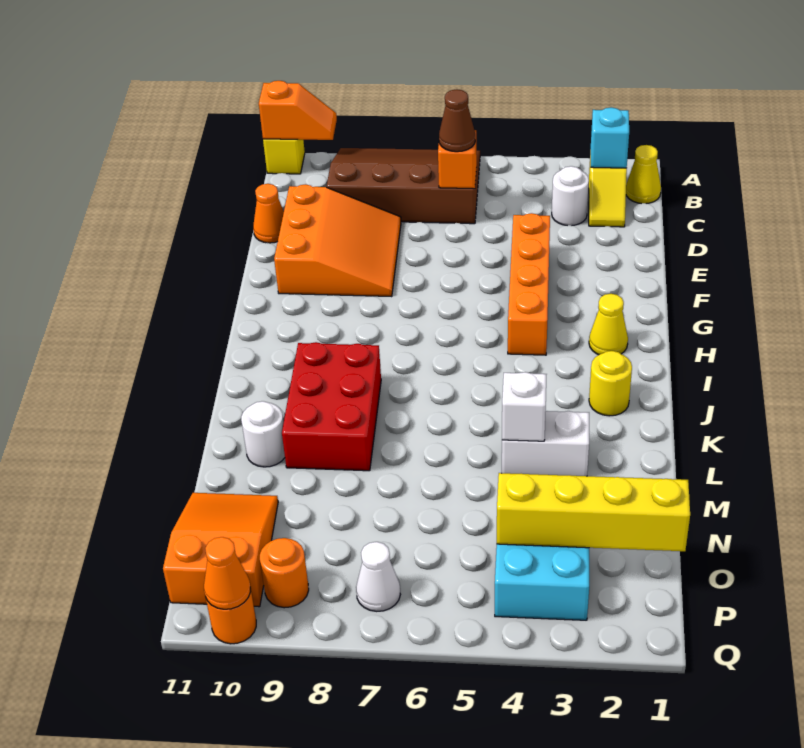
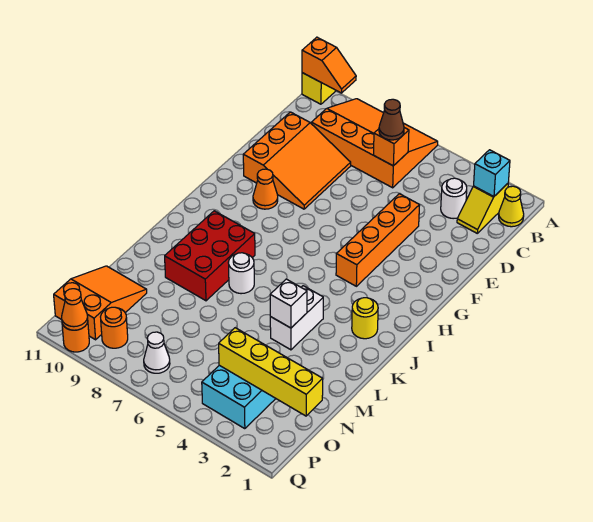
brown 3x4 slope [327,148,480,224] -> orange 3x4 slope [311,99,438,188]
orange 1x1 cone [253,184,284,243] -> orange 1x1 cone moved to [253,169,278,209]
yellow 1x1 cone [589,294,628,355] -> none
white 1x2 brick [502,411,589,476] -> white 1x2 brick turned to [270,286,323,350]
white 1x1 round brick [241,401,285,467] -> white 1x1 round brick moved to [228,253,254,294]

